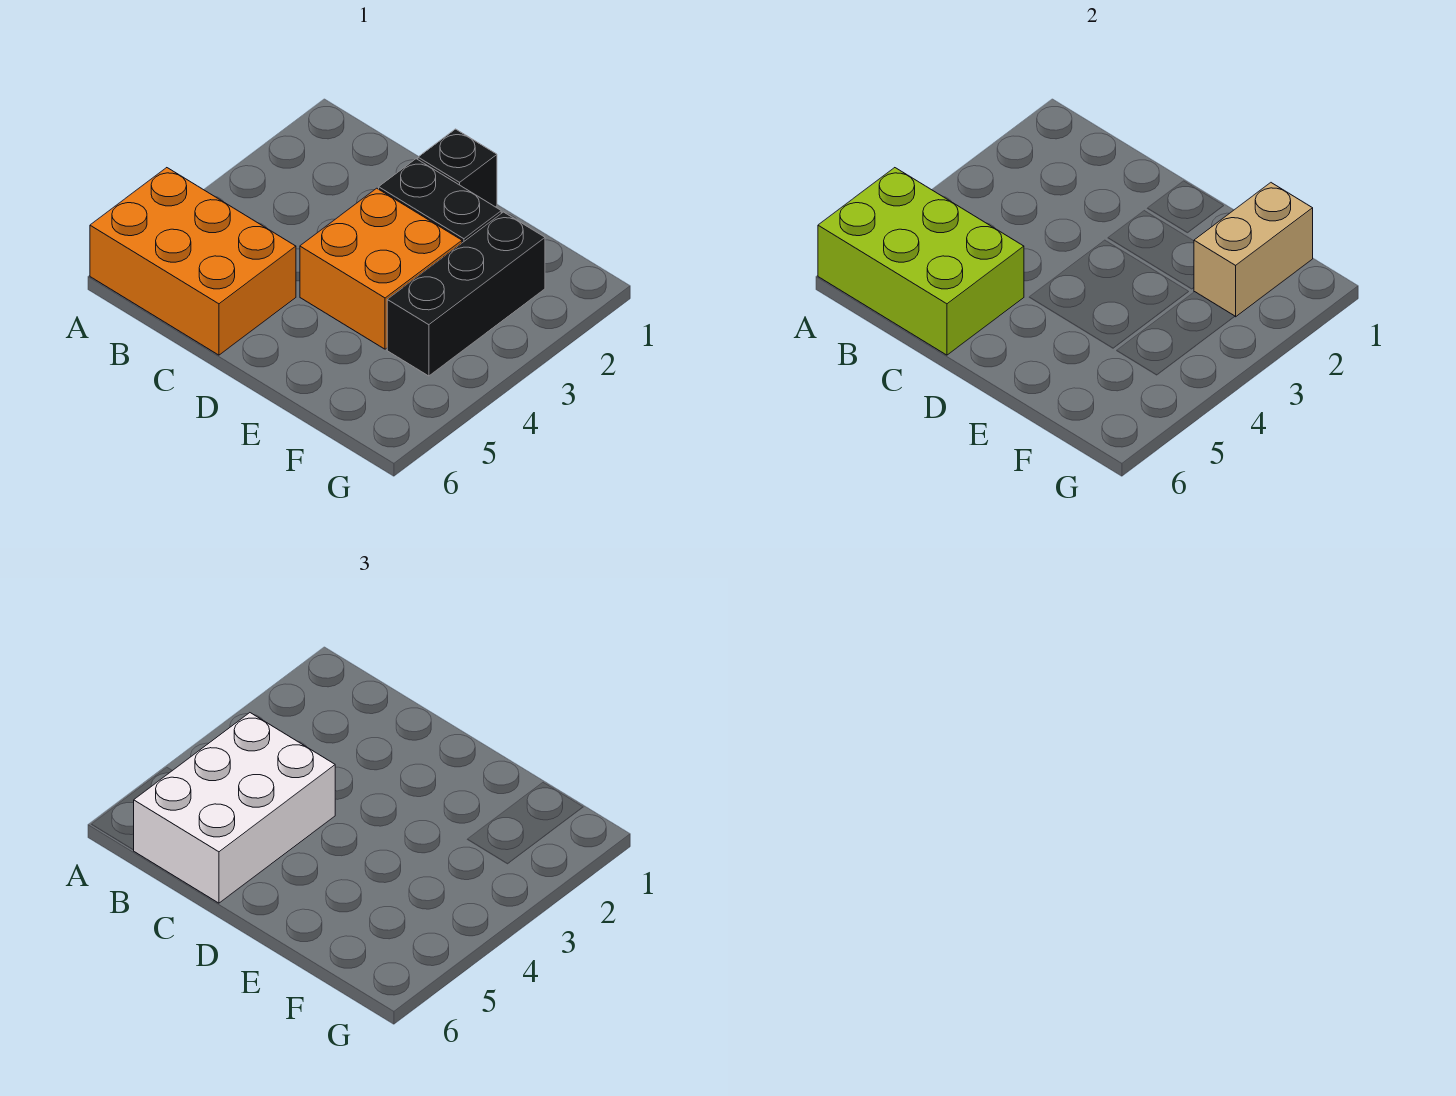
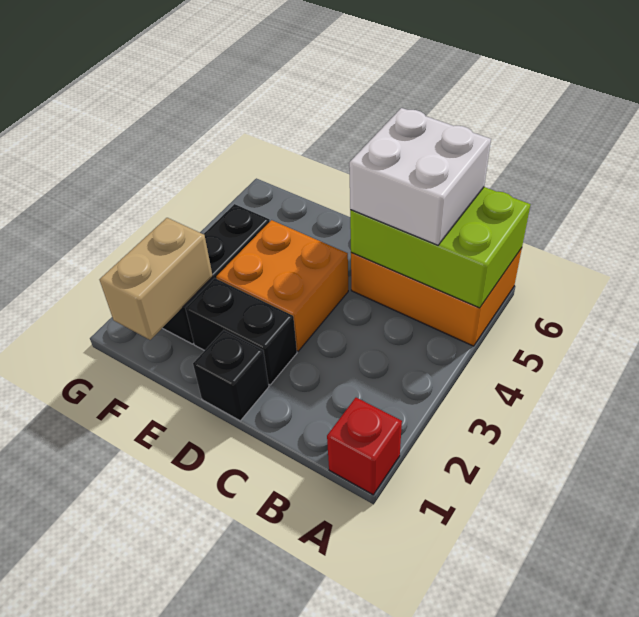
none -> red 1x1 brick [327,398,402,495]
white 2x3 brick [134,713,335,903] -> white 2x2 brick [349,108,491,245]

